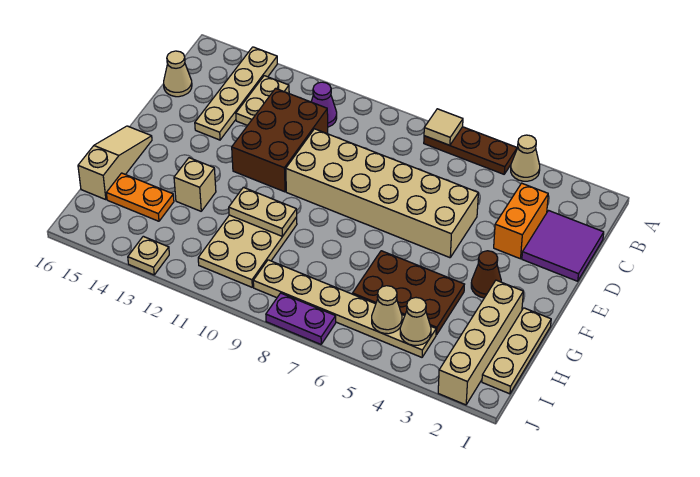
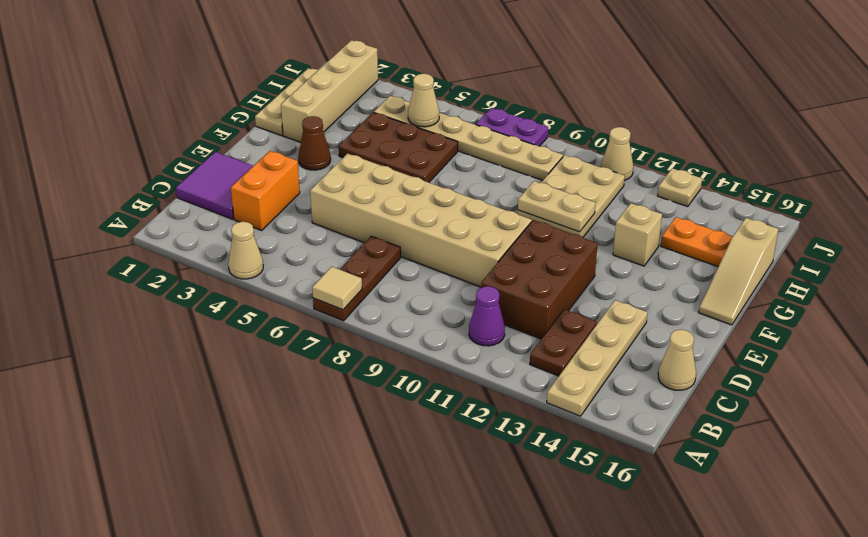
brown 1x3 plate [424,127,517,174] -> brown 1x3 plate turned to [313,236,401,321]
tan 1x2 plate [236,76,289,126] -> brown 1x2 plate [530,309,597,376]
tan 1x1 cone [400,298,431,345] -> tan 1x1 cone moved to [601,127,633,181]

